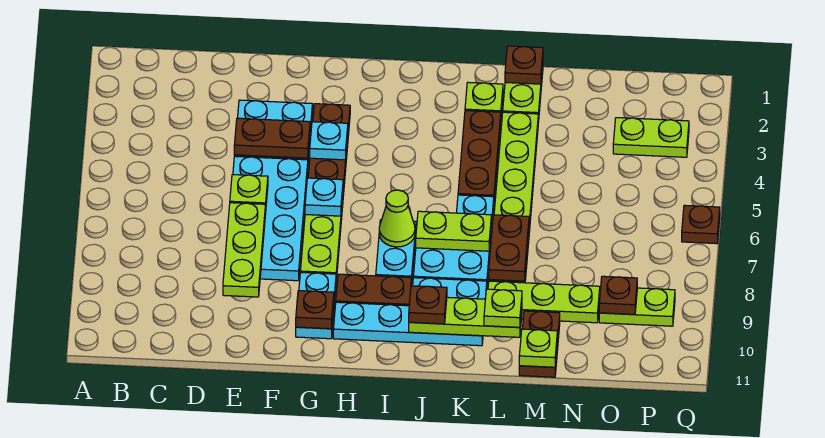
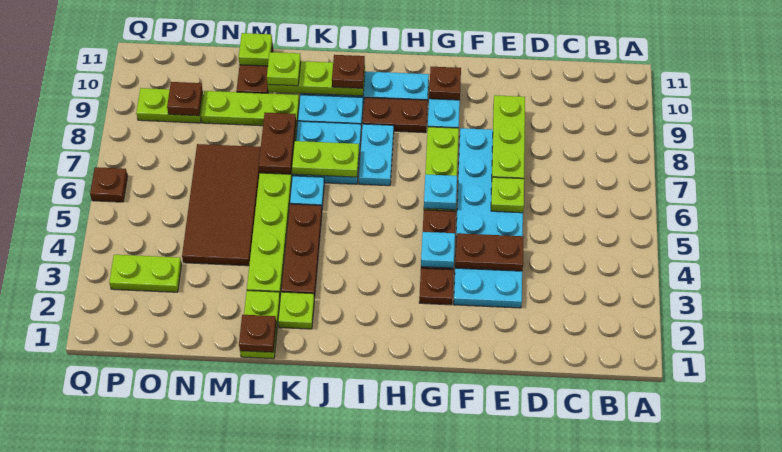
lime 1x1 cone [379,190,415,247] -> none
none -> brown 2x4 tile [182,144,261,266]

